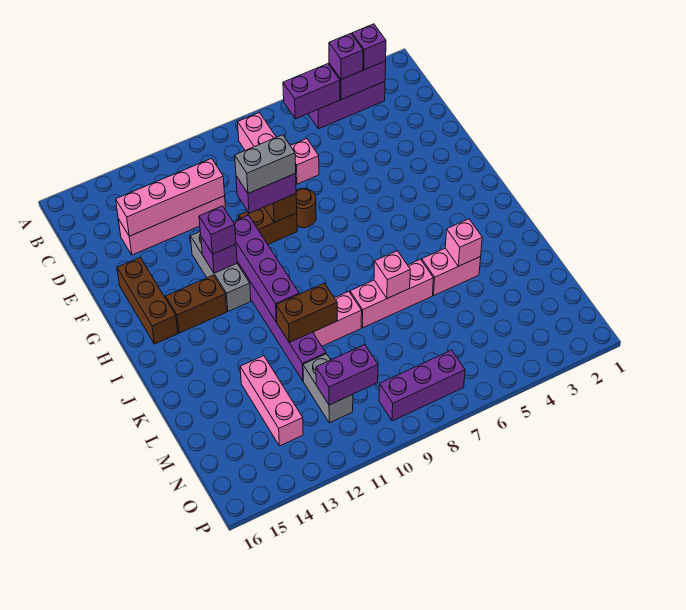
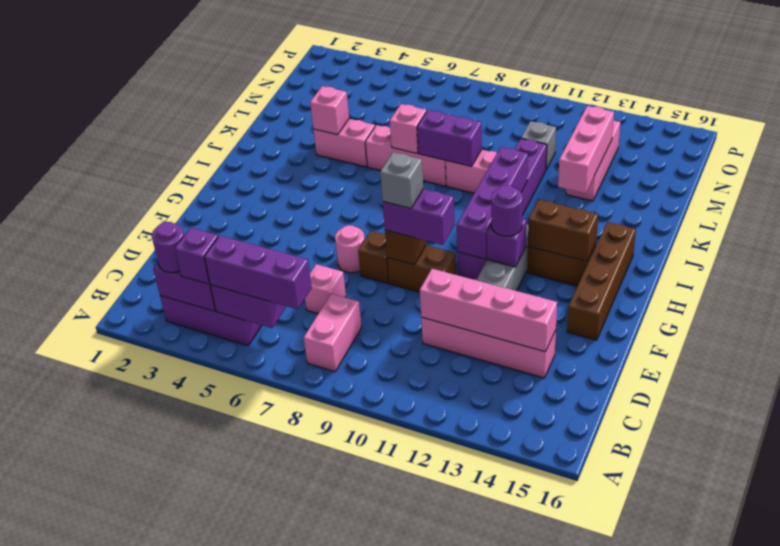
purple 1x1 brick [352,24,386,70] -> purple 1x1 round brick [152,222,184,273]
none -> pink 1x1 round brick [335,225,365,273]
brown 1x1 round brick [296,189,316,228] -> brown 1x1 brick [358,231,389,283]
grey 1x2 brick [235,135,296,193] -> grey 1x1 brick [380,152,423,208]
brown 1x3 brick [117,258,178,344] -> brown 1x4 brick [567,222,636,340]
purple 1x1 brick [199,206,236,254] -> purple 1x1 round brick [491,185,523,236]
brown 1x2 brick [276,283,337,342] -> brown 1x2 brick moved to [528,200,598,261]
none -> pink 1x3 brick [558,106,614,193]
grey 1x2 brick [303,354,353,423] -> grey 1x1 brick [521,121,556,169]
purple 1x2 brick [316,345,378,405] -> purple 1x2 brick moved to [417,110,482,166]
purple 1x3 brick [379,350,465,421] -> purple 1x3 brick moved to [204,236,312,309]

